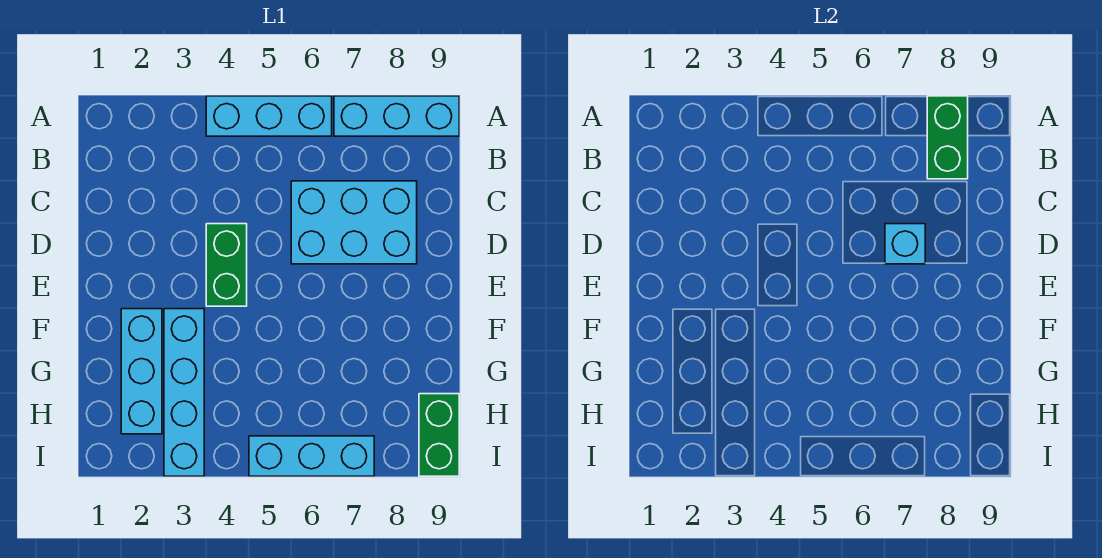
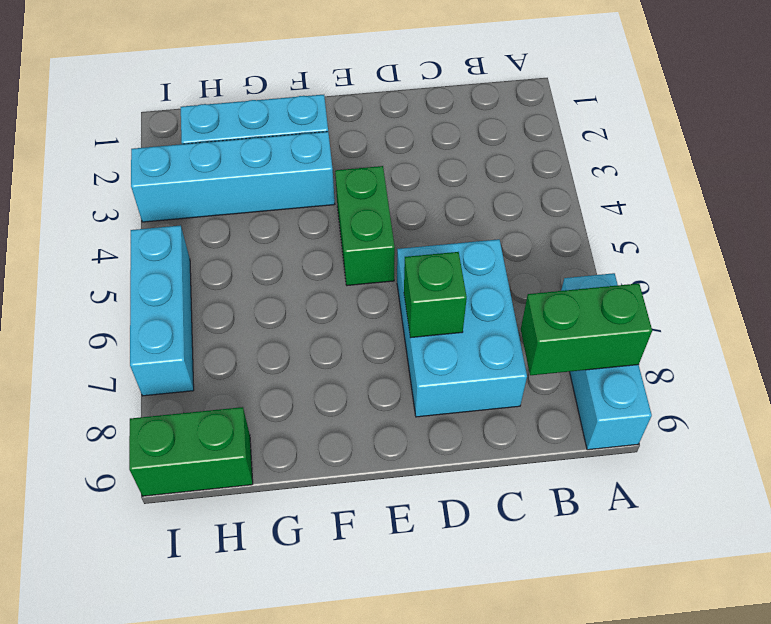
cyan 1x3 brick [206,96,332,136] -> none
green 1x2 brick [206,224,247,306] -> green 1x2 brick turned to [335,166,395,286]
cyan 1x1 brick [885,224,925,264] -> green 1x1 brick [404,252,467,338]

